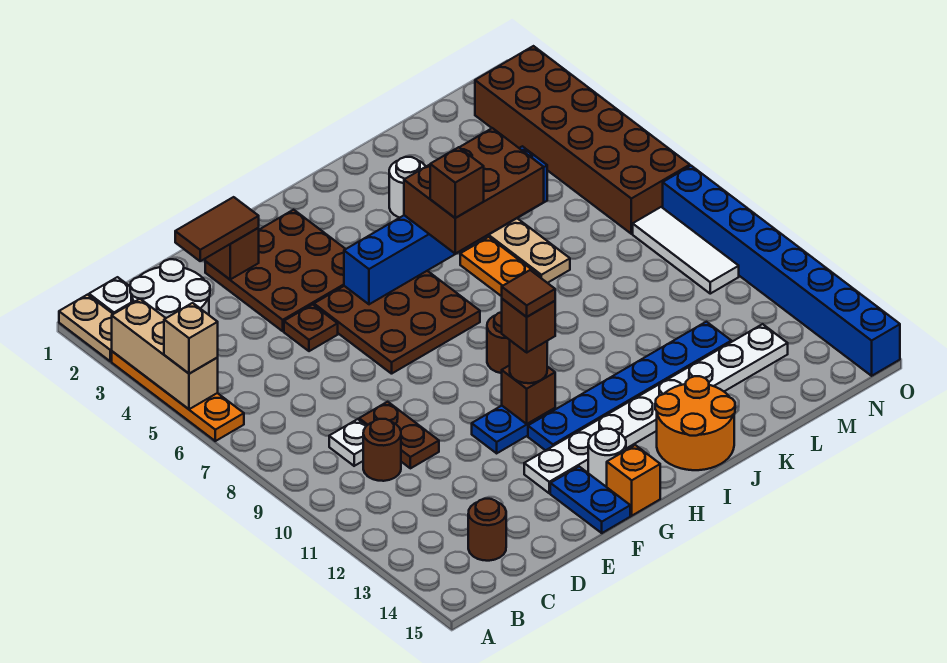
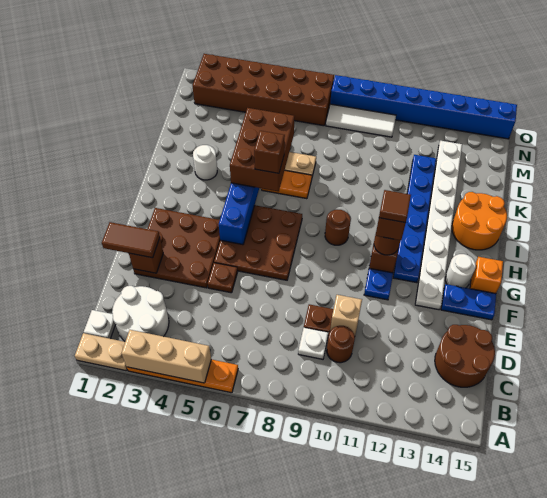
tan 1x1 brick [164,303,218,374] -> tan 1x1 brick moved to [330,295,362,336]
brown 1x1 round brick [468,499,506,561] -> brown 2x2 round brick [435,325,495,387]
brown 1x2 tile [175,197,259,261] -> brown 1x2 tile turned to [102,222,160,258]

